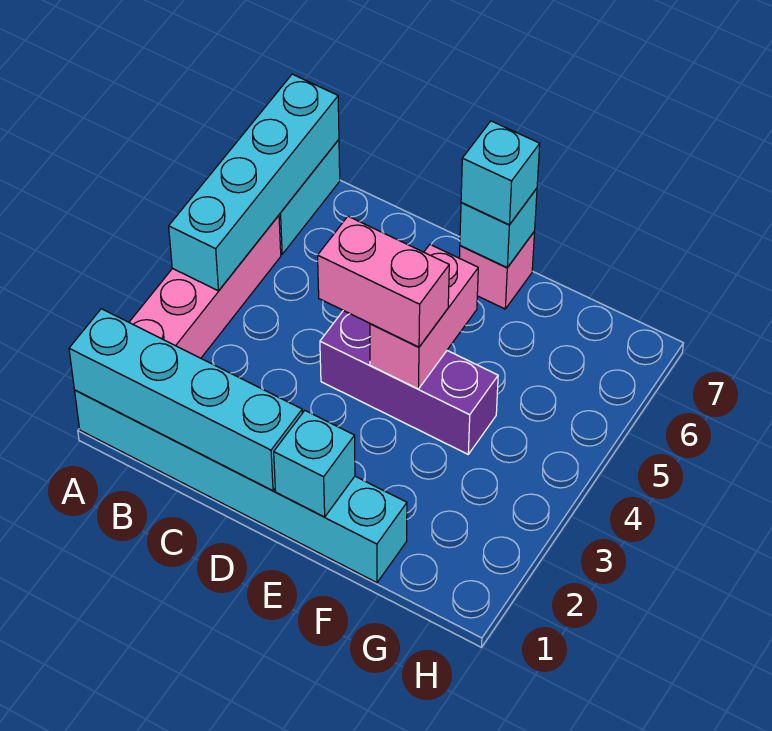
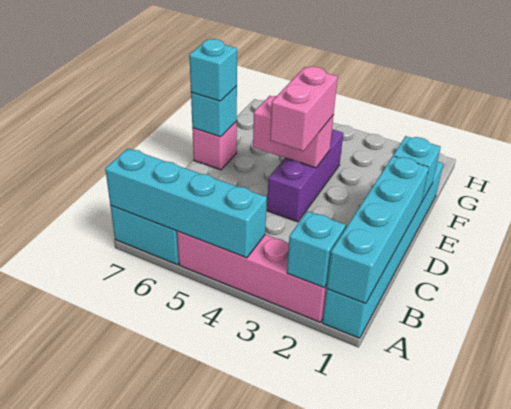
none -> cyan 1x1 brick [287,211,346,288]

